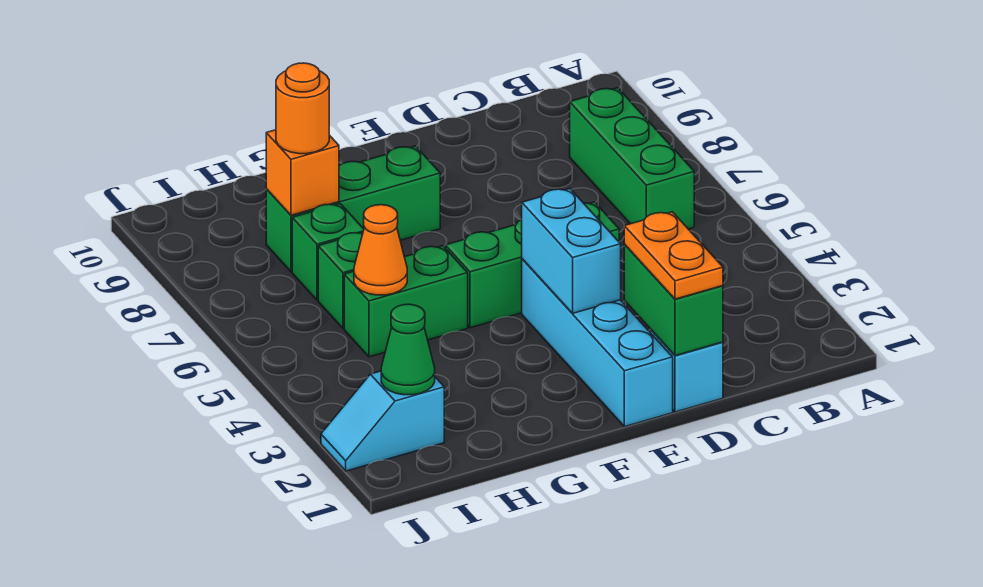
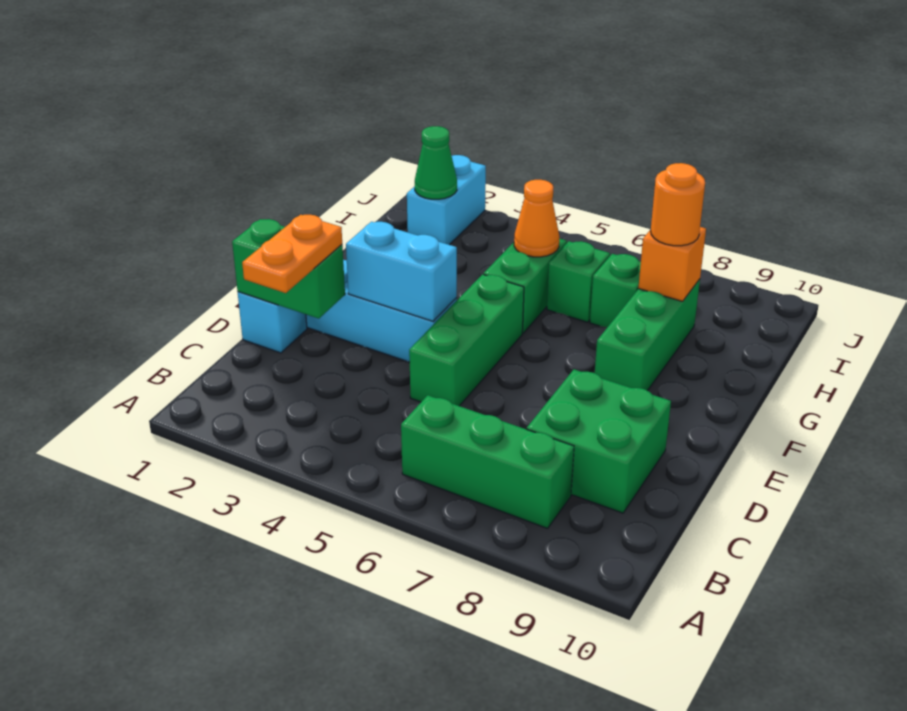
none -> green 2x2 brick [527,370,671,513]
orange 1x2 plate [624,212,723,299] -> orange 1x2 plate turned to [242,215,342,293]
cyan 1x2 slope [321,371,444,471] -> cyan 1x2 brick [407,155,486,245]

